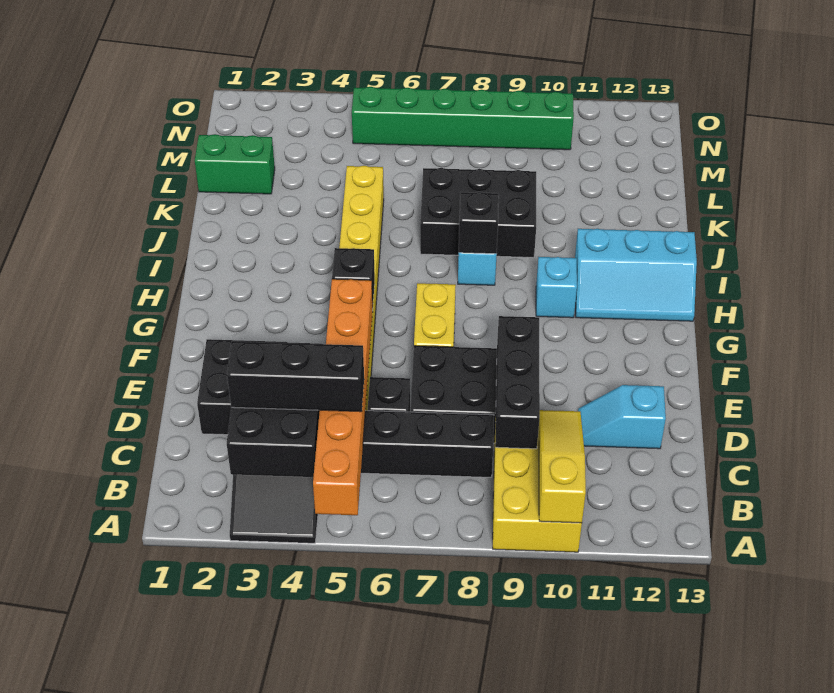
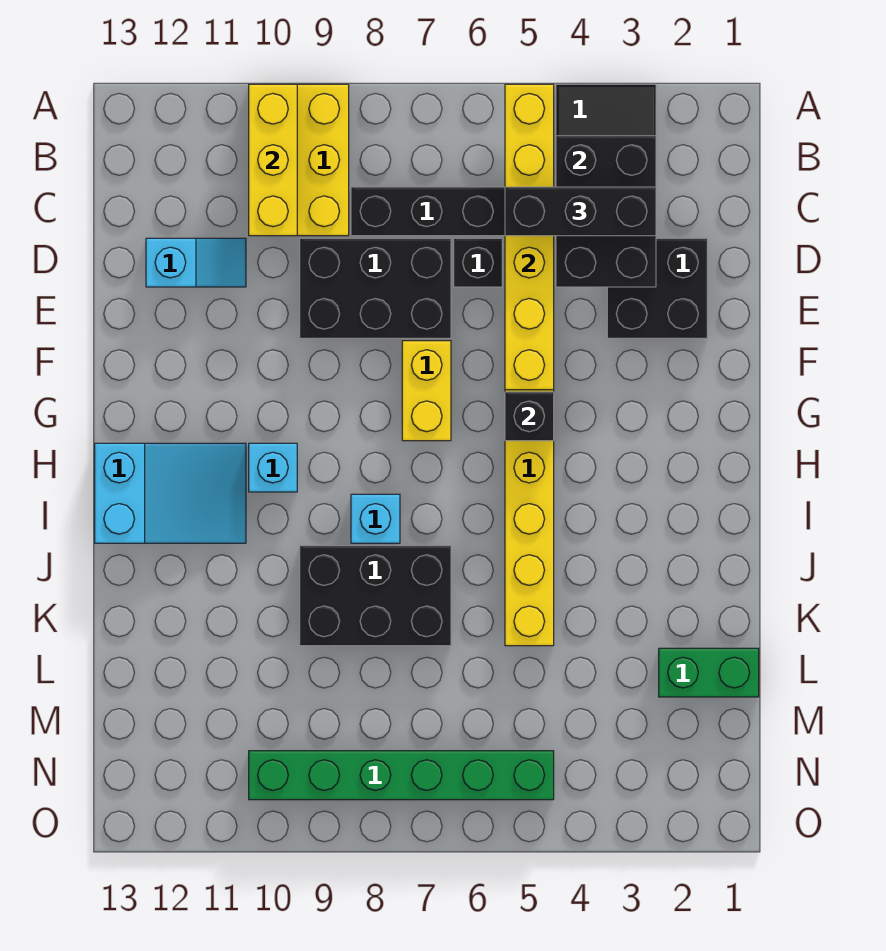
orange 1x6 brick [313,279,373,515] -> yellow 1x6 brick [505,84,554,390]
yellow 1x3 slope [539,410,586,523] -> yellow 1x3 brick [249,84,297,236]
black 1x3 brick [495,316,540,449] -> none
cyan 2x3 slope [575,229,697,321] -> cyan 2x3 slope turned to [95,443,246,543]
black 1x1 brick [459,192,499,254] -> none

